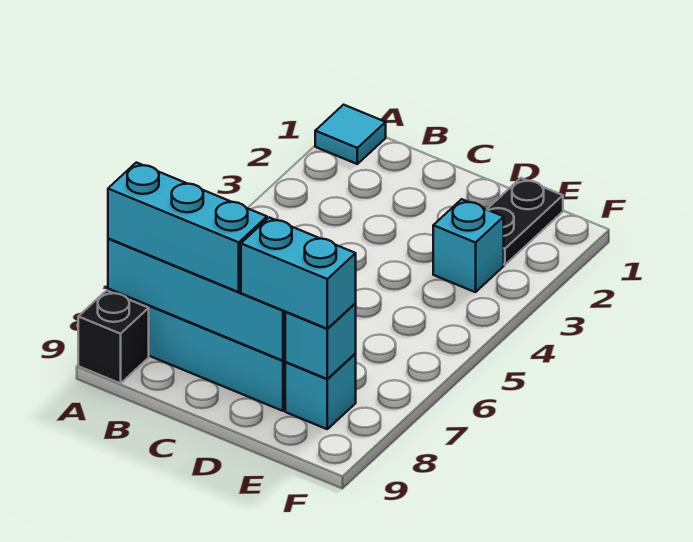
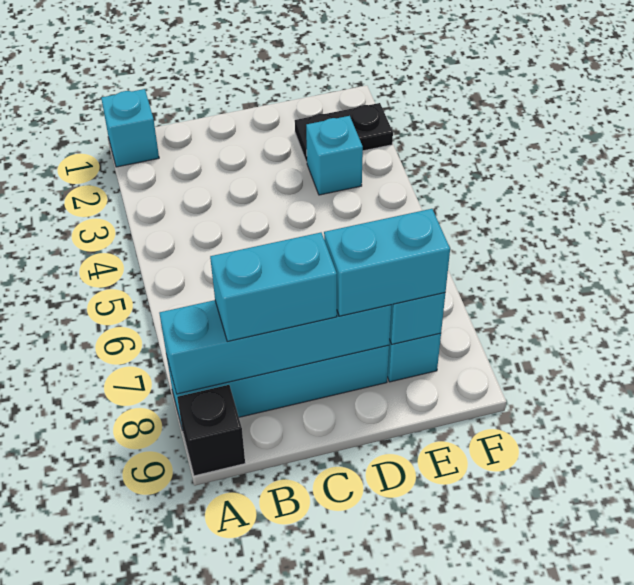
cyan 1x1 tile [315,105,386,164] -> cyan 1x1 brick [101,89,159,167]
cyan 1x3 brick [108,163,267,292] -> cyan 1x2 brick [210,233,337,341]
black 1x2 plate [487,178,563,265] -> black 1x2 plate turned to [295,103,393,162]

